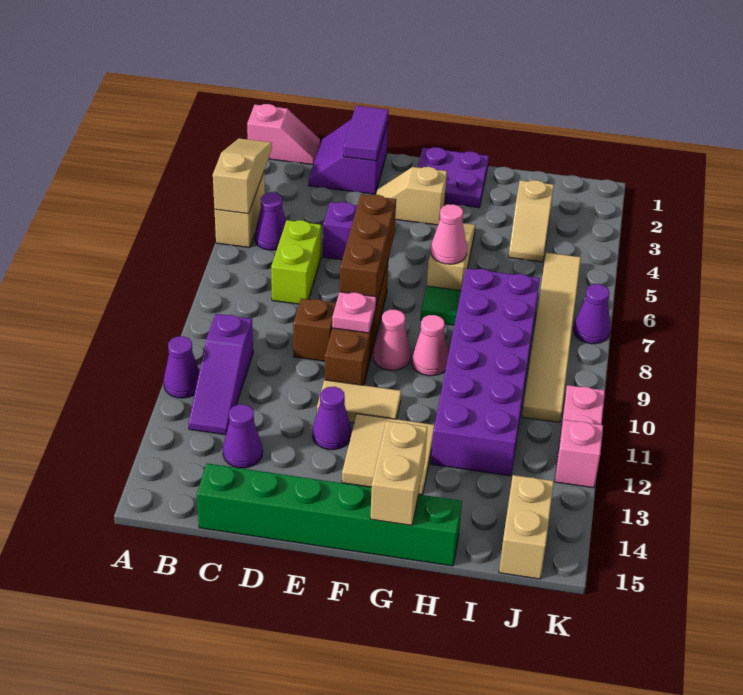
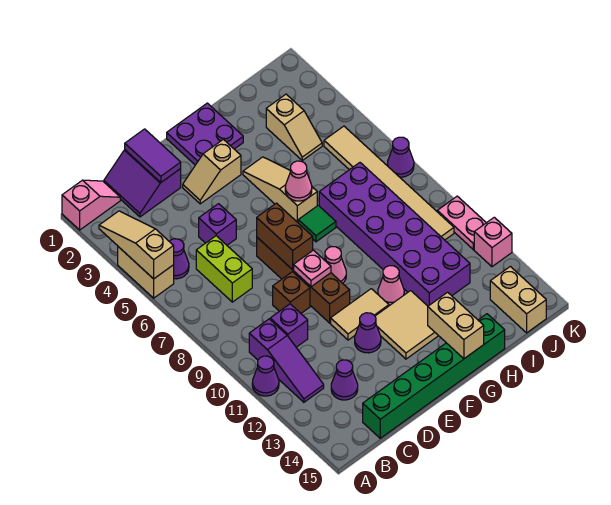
none -> purple 1x1 brick [270,304,308,347]
brown 1x3 brick [340,195,396,306] -> brown 1x2 brick [257,203,313,270]
pink 1x1 cone [412,315,449,376] -> pink 1x1 cone moved to [378,266,404,306]

